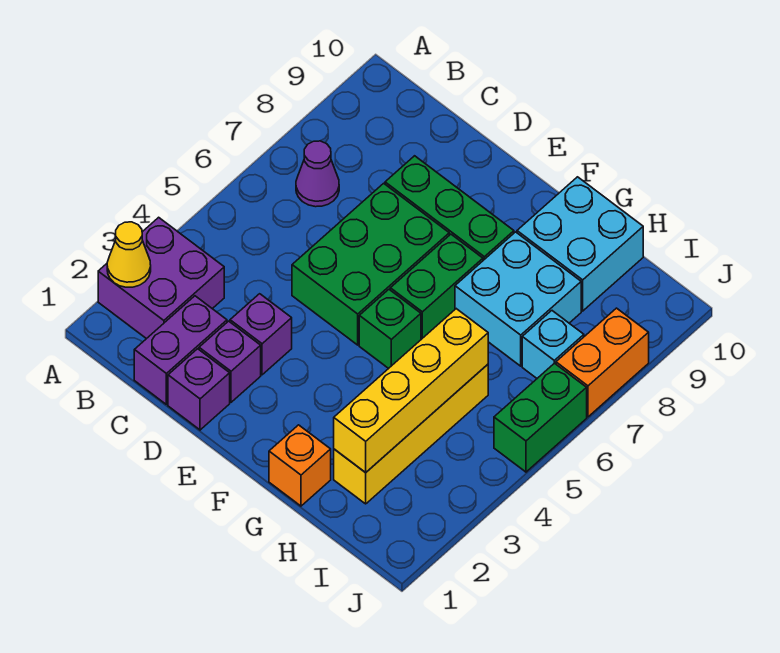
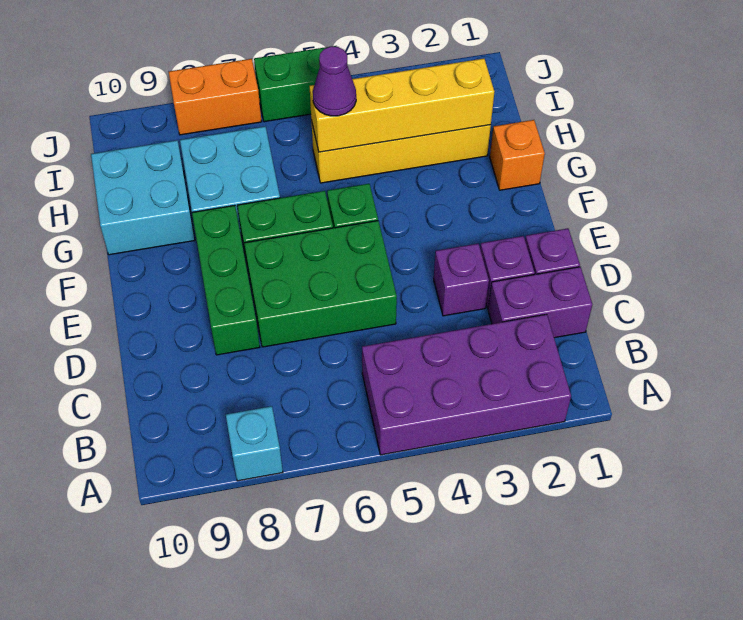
purple 2x2 brick [98,217,224,339] -> purple 2x4 brick [362,314,571,455]
yellow 1x1 cone [107,222,151,287] -> none
purple 1x1 cone [296,141,339,207] -> purple 1x1 cone moved to [313,46,356,116]
cyan 1x1 brick [522,311,584,378] -> cyan 1x1 brick moved to [226,406,283,481]

